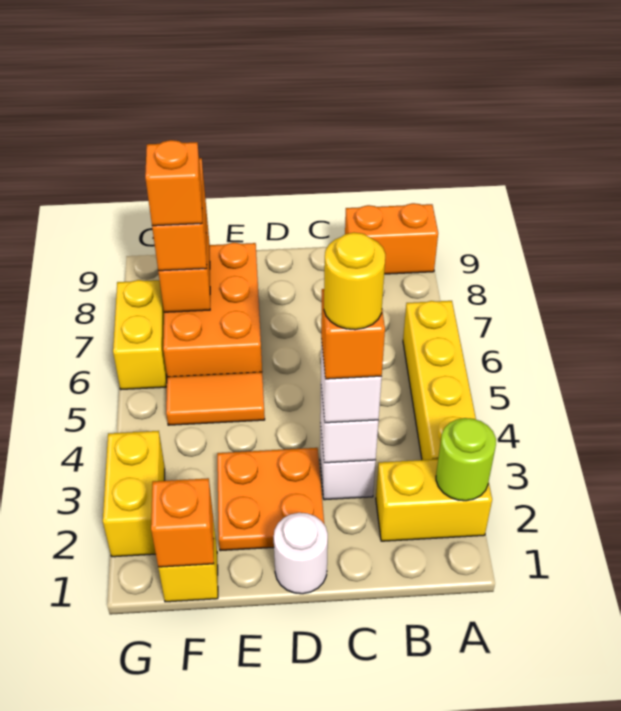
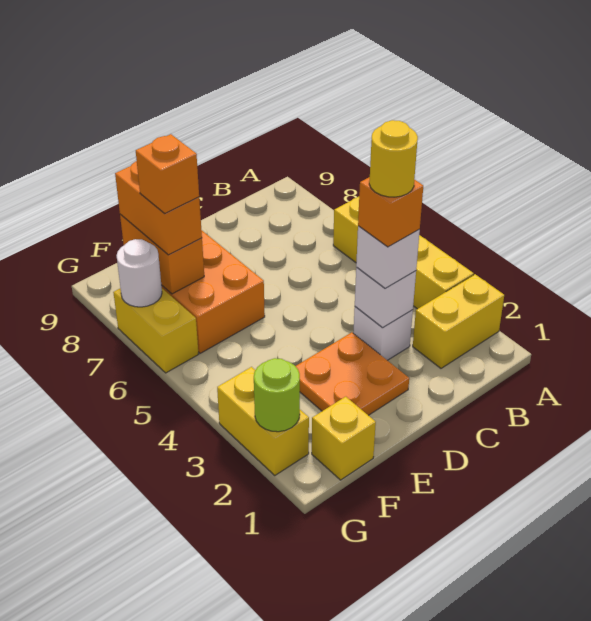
lime 1x1 round brick [436,418,496,501] -> lime 1x1 round brick moved to [254,358,300,432]
orange 1x2 brick [345,203,438,274] -> none
white 1x1 round brick [274,513,328,594] -> white 1x1 round brick moved to [116,239,162,307]
orange 1x2 tile [166,372,265,425] -> none
orange 1x1 brick [151,478,214,567] -> none

